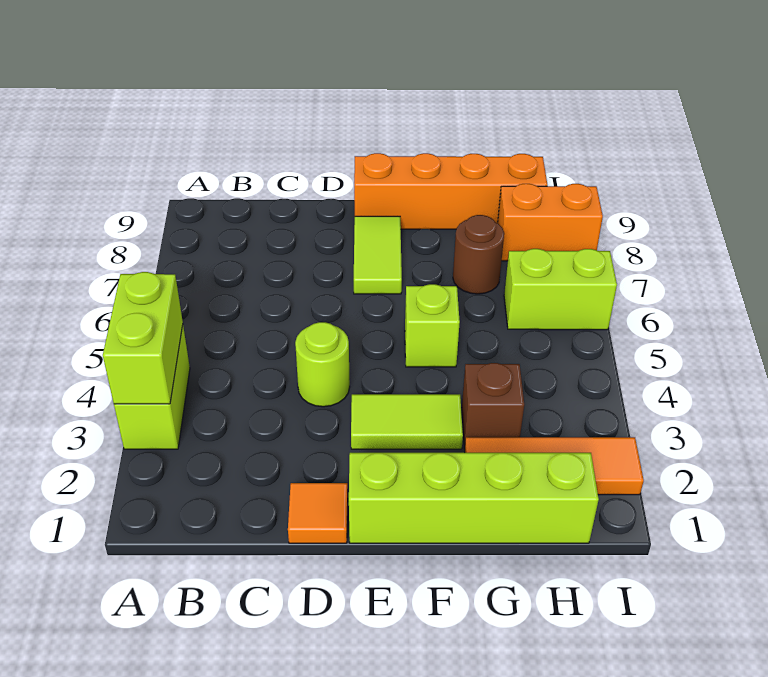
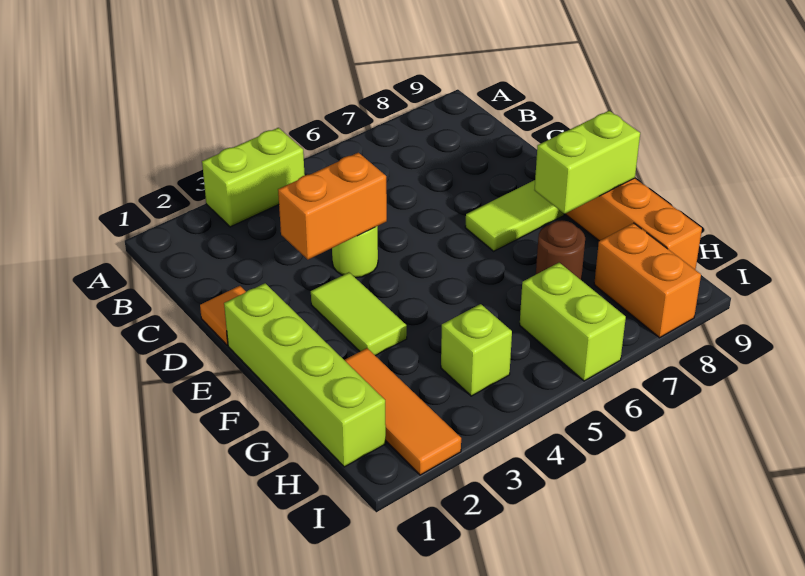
lime 1x2 brick [103,272,183,404] -> lime 1x2 brick moved to [535,111,640,214]
none -> orange 1x2 brick [278,152,387,260]
lime 1x1 brick [405,284,460,367] -> lime 1x1 brick moved to [441,304,512,396]
brown 1x1 brick [462,363,524,449] -> none

